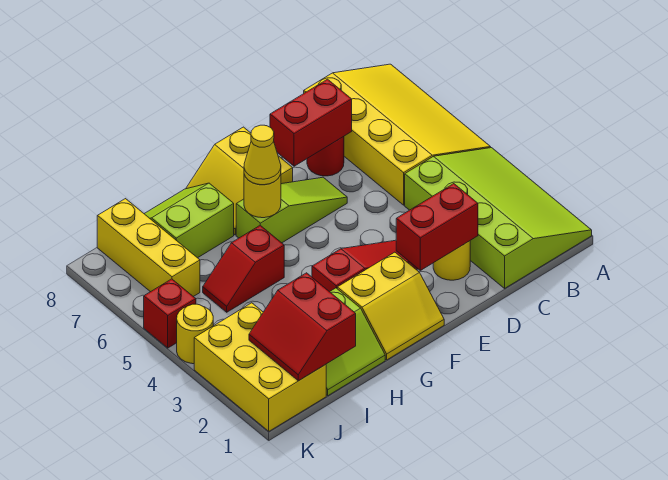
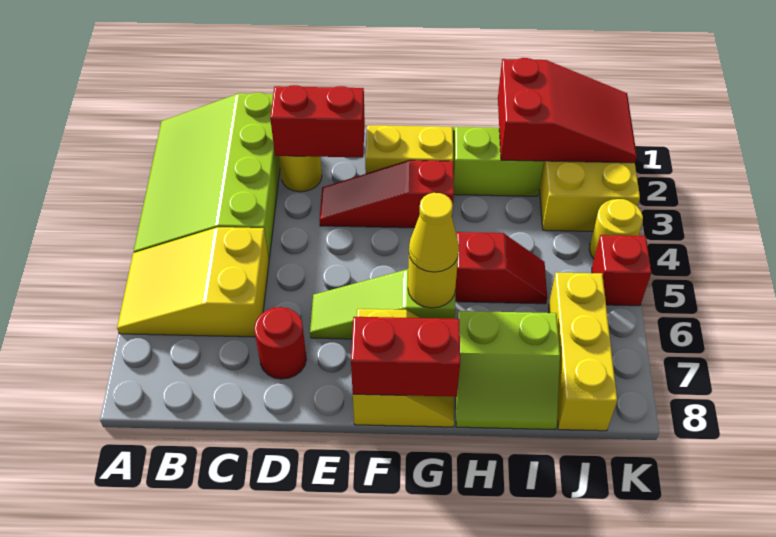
yellow 3x4 slope [304,64,491,205] -> yellow 2x3 slope [117,227,269,337]
red 1x2 brick [270,79,352,166] -> red 1x2 brick moved to [351,317,460,397]
red 2x2 slope [249,273,356,381] -> red 2x3 slope [498,58,637,163]

